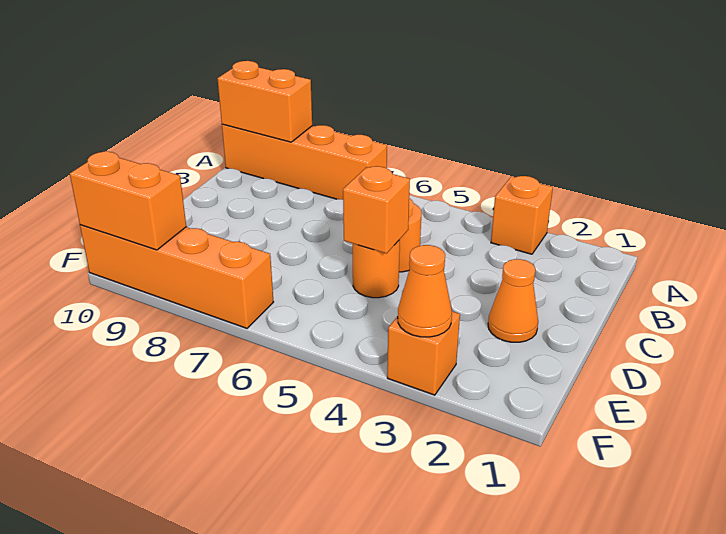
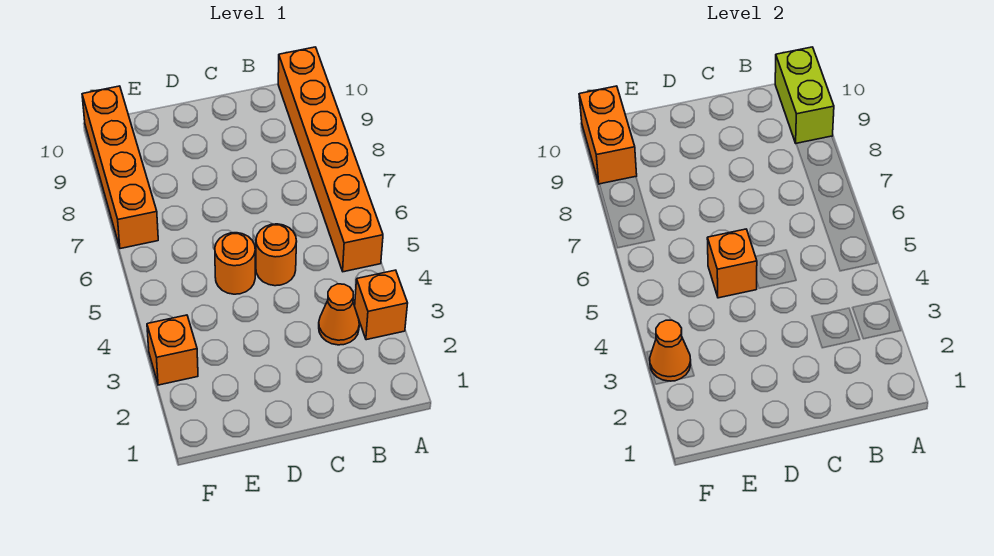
orange 1x4 brick [222,124,387,200] -> orange 1x6 brick [278,47,383,272]
orange 1x2 brick [217,61,312,142] -> lime 1x2 brick [775,47,834,143]
orange 1x1 cone [488,259,538,342] -> orange 1x1 cone moved to [319,284,359,345]

